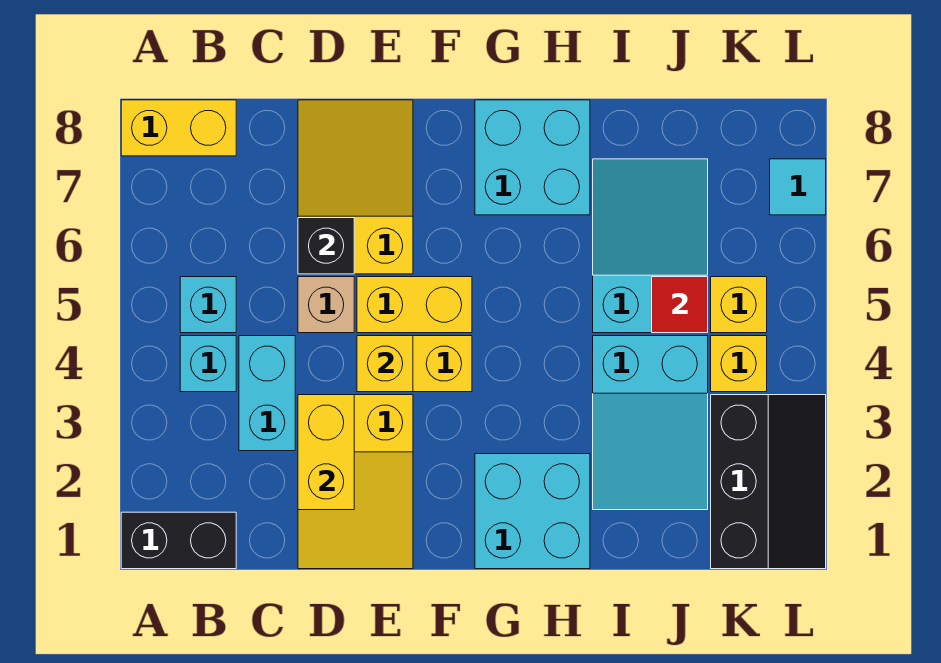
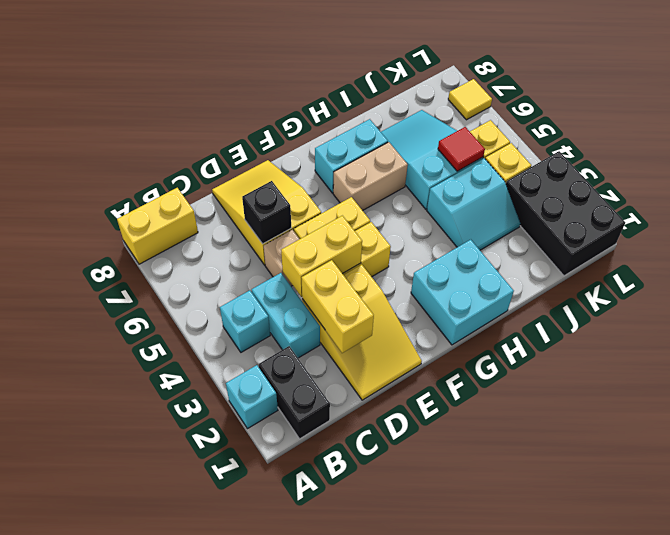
black 1x2 brick [121,512,236,569] -> black 1x2 brick turned to [259,346,330,439]
cyan 1x1 brick [180,277,236,333] -> cyan 1x1 brick moved to [226,365,278,429]
yellow 1x1 brick [357,336,413,392] -> yellow 1x2 brick [281,216,362,297]
none -> tan 1x2 brick [333,142,408,211]
cyan 2x2 brick [475,100,590,215] -> cyan 1x2 brick [315,119,388,193]
cyan 2x3 slope [593,336,708,510] -> cyan 2x2 slope [427,158,520,250]
black 2x3 slope [711,395,826,569] -> black 2x3 brick [506,151,625,276]
cyan 1x1 tile [770,159,826,215] -> yellow 1x1 tile [448,79,492,120]

